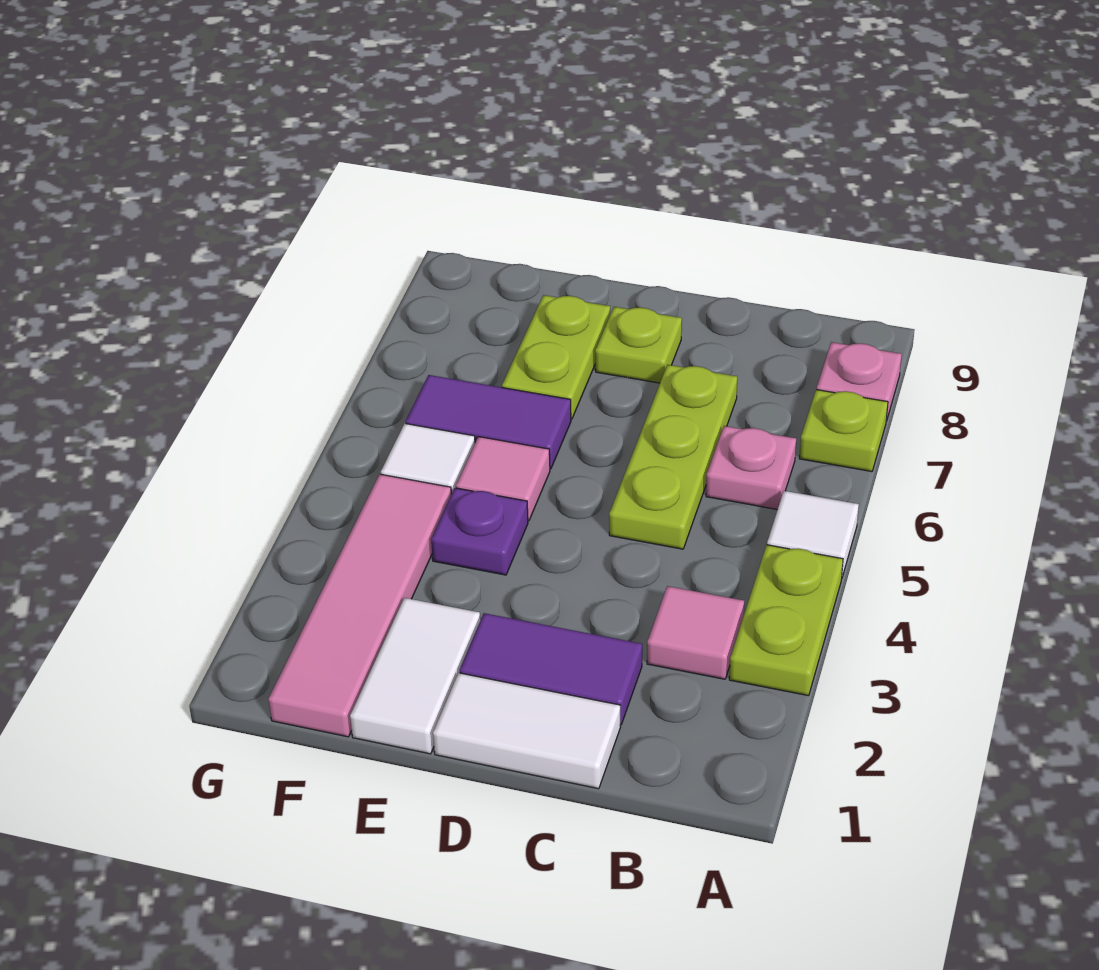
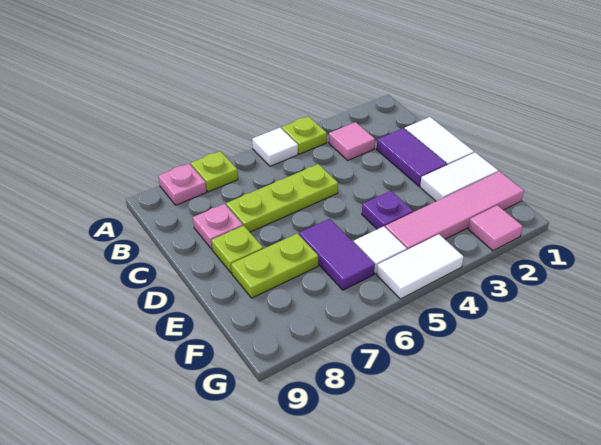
lime 1x2 plate [729,545,843,696] -> lime 1x1 plate [282,116,327,154]
pink 1x1 plate [706,426,796,510] -> pink 1x1 plate moved to [193,204,243,249]
pink 1x1 tile [456,437,550,521] -> pink 1x1 tile moved to [468,205,523,251]
none -> white 1x2 tile [377,234,464,299]

